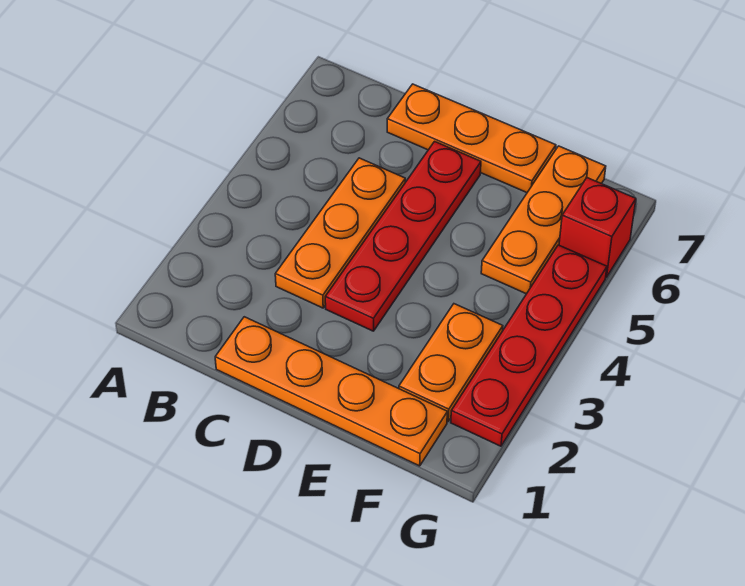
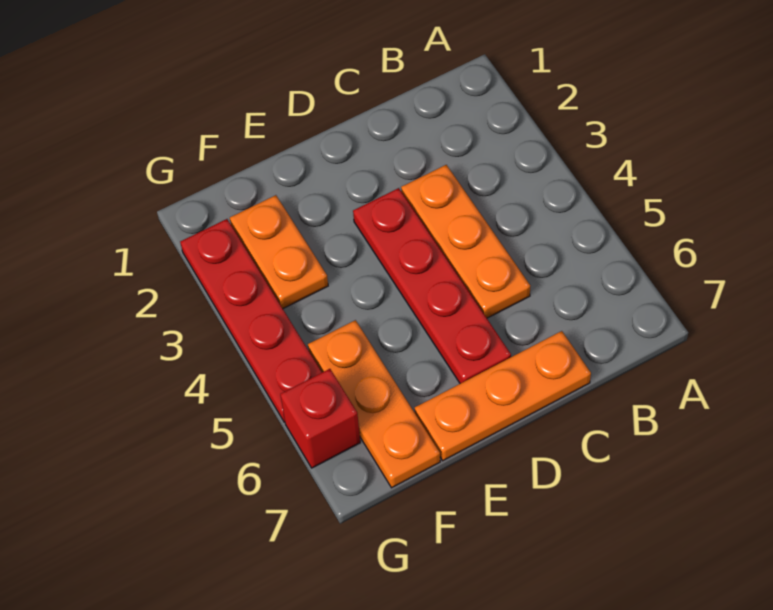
orange 1x4 plate [215,317,447,466] -> none

